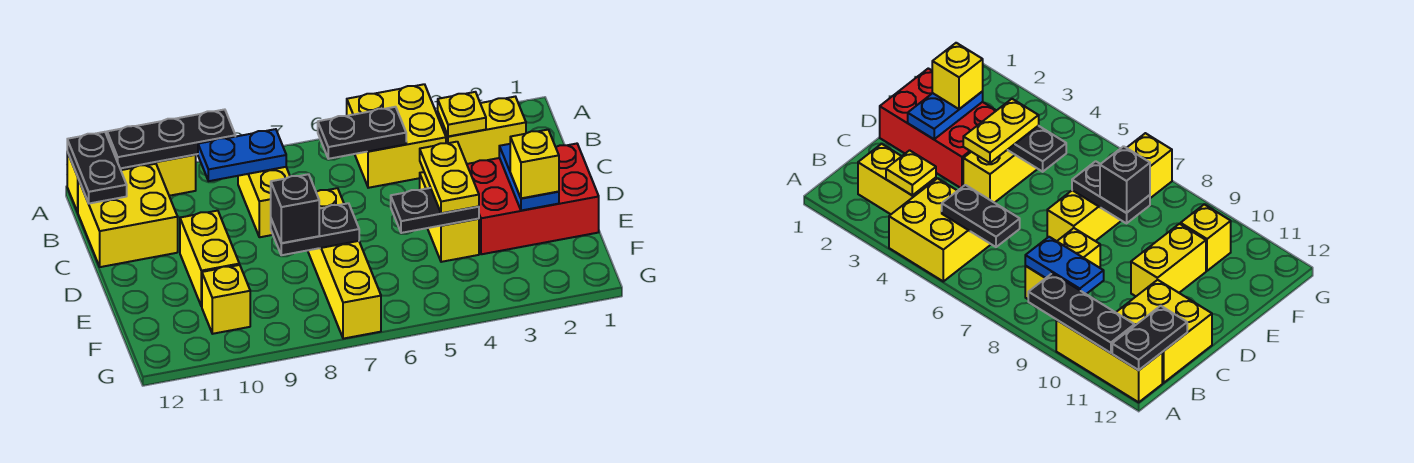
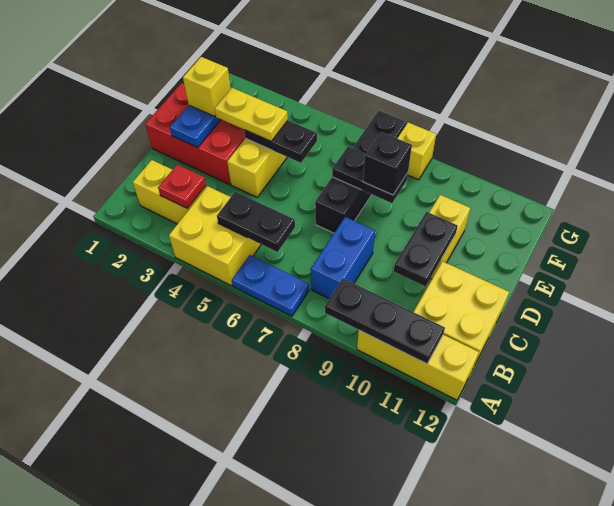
black 1x2 plate [67,132,127,204] -> black 1x2 plate moved to [394,212,458,287]
yellow 1x1 plate [438,92,486,137] -> red 1x1 plate [158,164,206,208]
yellow 1x2 brick [238,167,290,237] -> blue 1x2 brick [311,217,375,299]
blue 1x2 plate [198,129,286,181] -> blue 1x2 plate moved to [232,255,309,316]
yellow 1x2 plate [420,142,479,213] -> yellow 1x2 plate turned to [215,88,288,141]
yellow 1x4 brick [308,188,381,339] -> black 1x4 brick [315,111,406,233]
yellow 1x1 brick [202,265,250,334] -> yellow 1x1 brick moved to [397,123,436,180]

